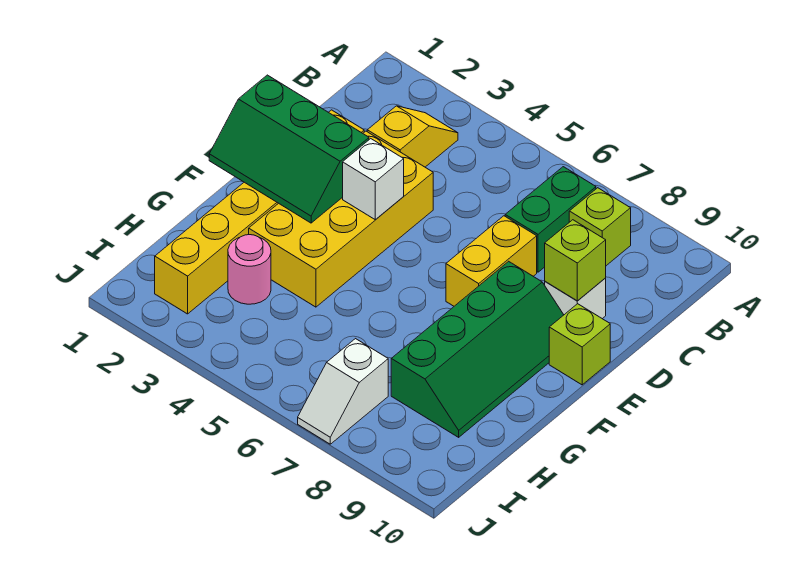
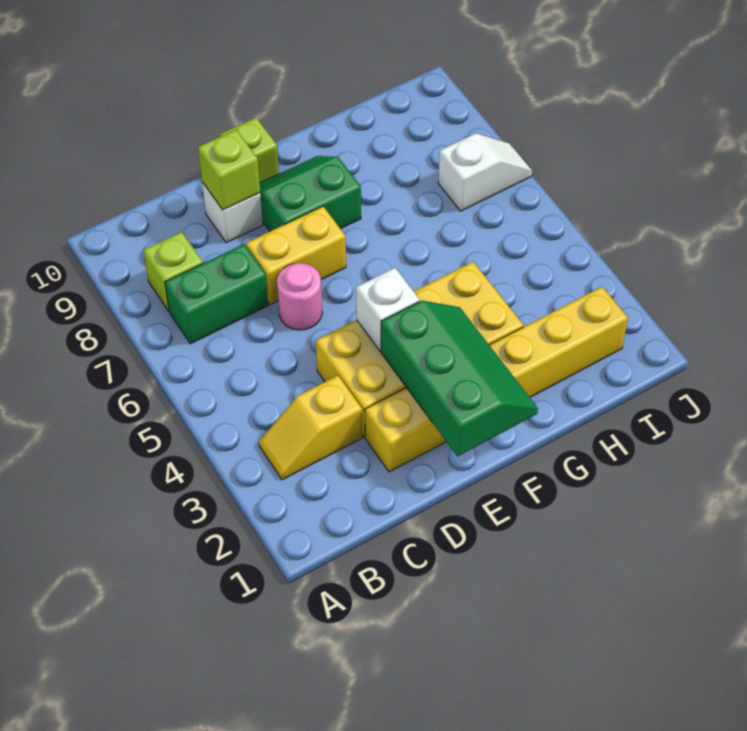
green 2x4 slope [391,261,564,437] -> green 2x2 slope [260,156,361,231]
pink 1x1 round brick [228,235,271,304] -> pink 1x1 round brick moved to [277,263,322,330]

